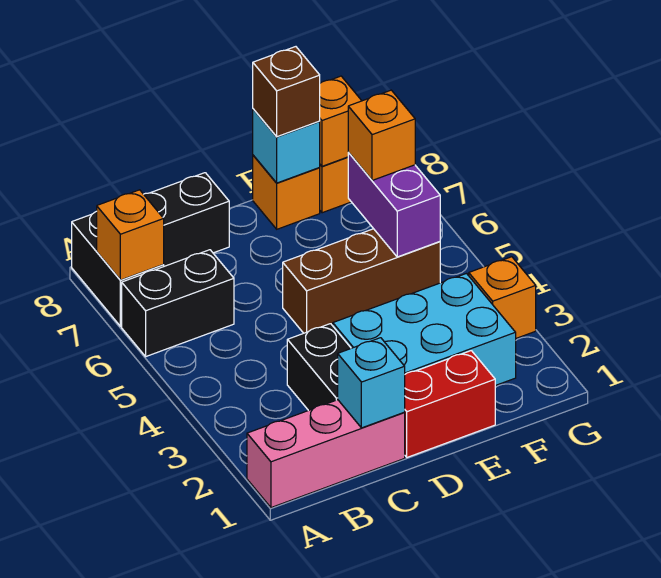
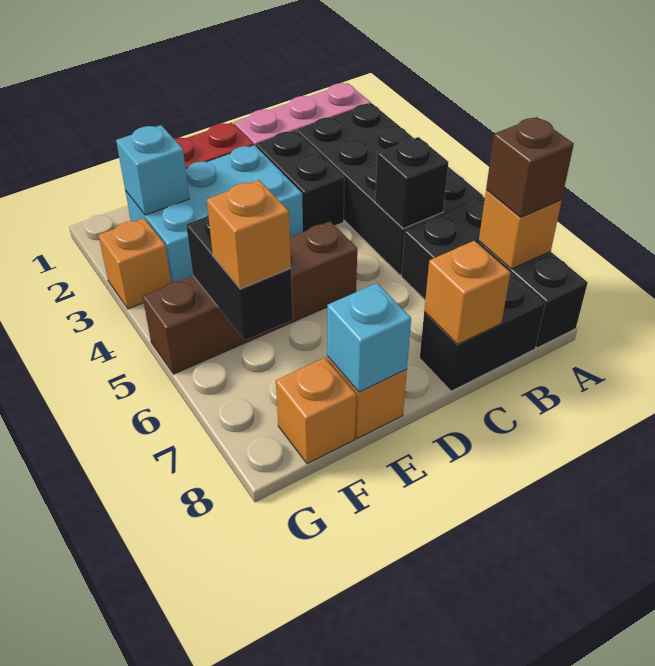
none -> black 2x4 brick [297,104,483,275]
none -> black 1x1 brick [375,137,448,228]
cyan 1x1 brick [338,338,405,428] -> cyan 1x1 brick moved to [116,125,189,215]
brown 1x3 brick [283,229,440,333] -> brown 1x4 brick [143,221,357,374]
brown 1x1 brick [253,47,320,137] -> brown 1x1 brick moved to [486,117,574,218]
purple 1x2 brick [348,153,440,257] -> black 1x2 brick [186,215,293,340]
orange 1x1 brick [320,76,362,166] -> orange 1x1 brick moved to [424,241,511,344]

